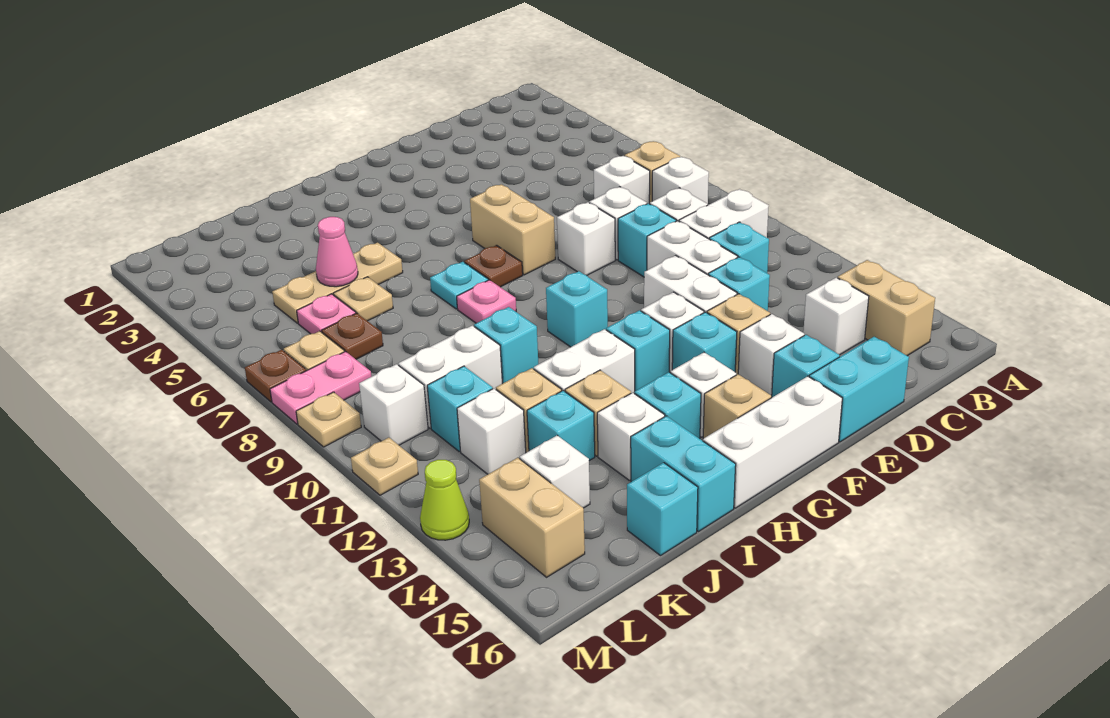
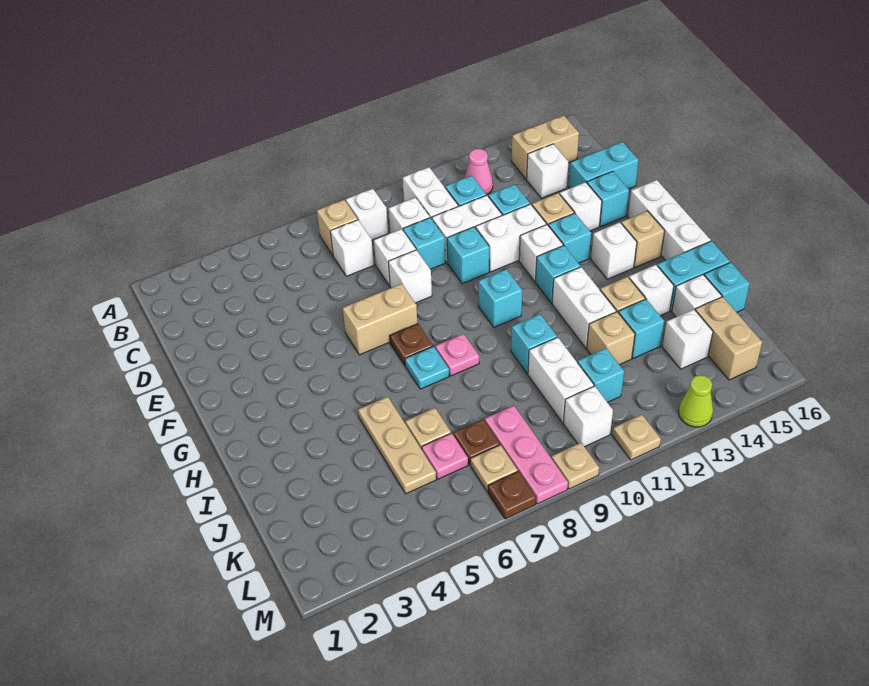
cyan 1x2 brick [809,337,909,442] -> cyan 1x2 brick turned to [569,142,639,189]
cyan 1x1 brick [634,372,701,439] -> cyan 1x1 brick moved to [447,227,489,284]
pink 1x1 cone [316,217,358,287] -> pink 1x1 cone moved to [465,149,493,195]
white 1x1 brick [457,389,526,474] -> white 1x1 brick moved to [672,275,721,317]
pink 1x2 plate [270,352,372,424] -> pink 1x3 plate [485,406,568,504]
tan 1x2 brick [479,458,585,577] -> tan 1x2 brick turned to [695,297,762,380]

